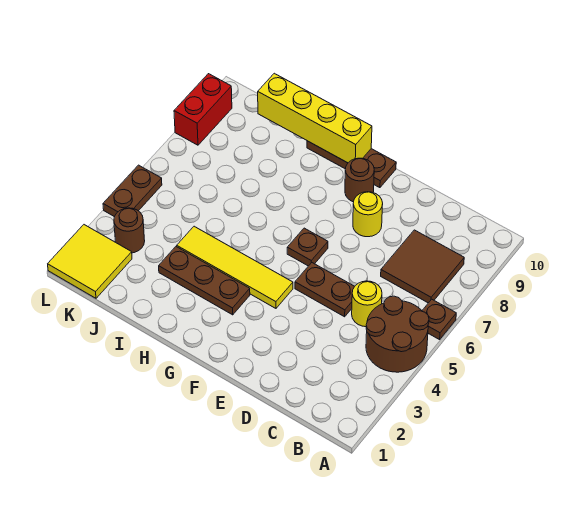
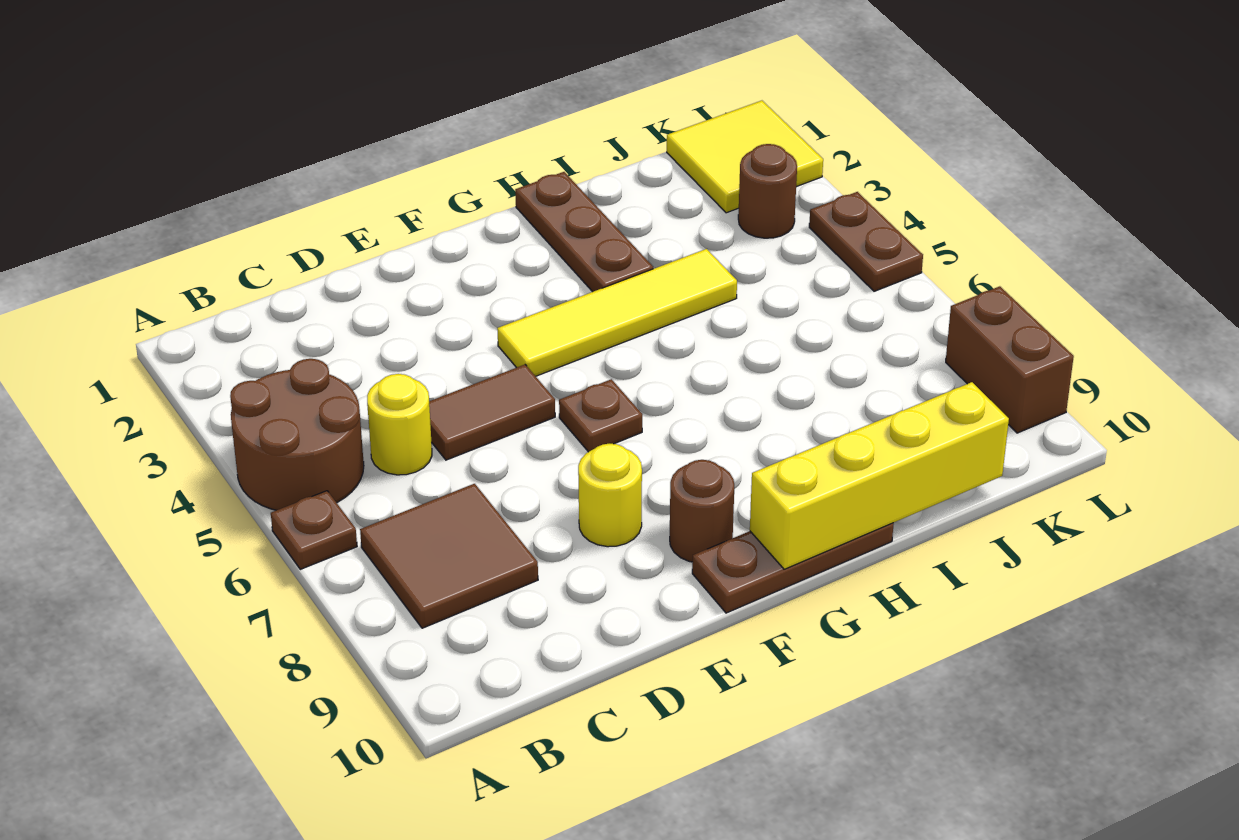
brown 1x2 plate [295,263,355,317] -> brown 1x2 tile [429,365,555,460]
brown 1x3 plate [159,247,250,315] -> brown 1x3 plate turned to [515,172,653,292]
red 1x2 brick [174,74,232,145] -> brown 1x2 brick [946,286,1074,433]

